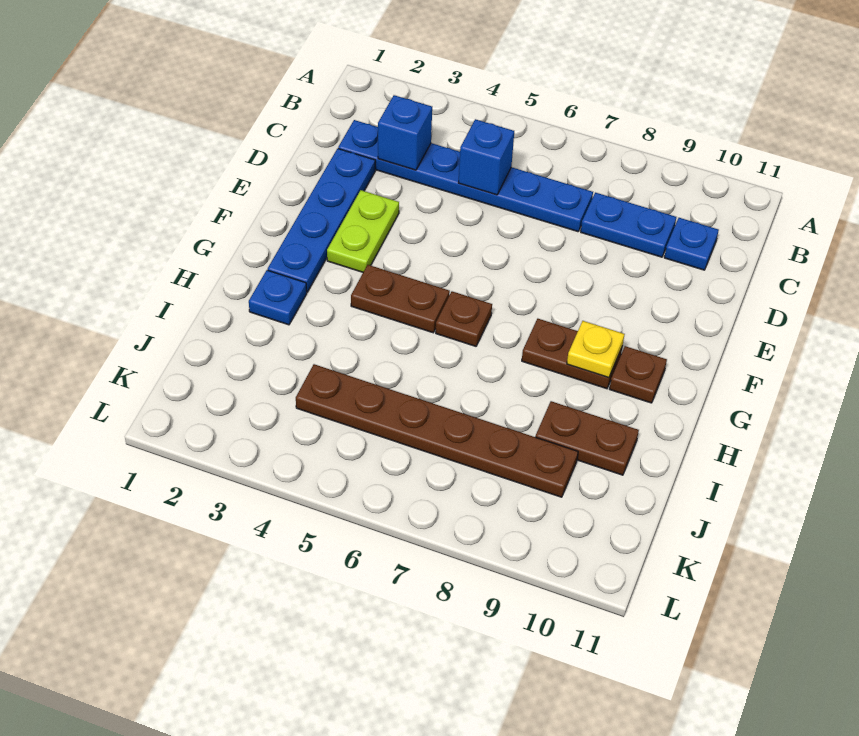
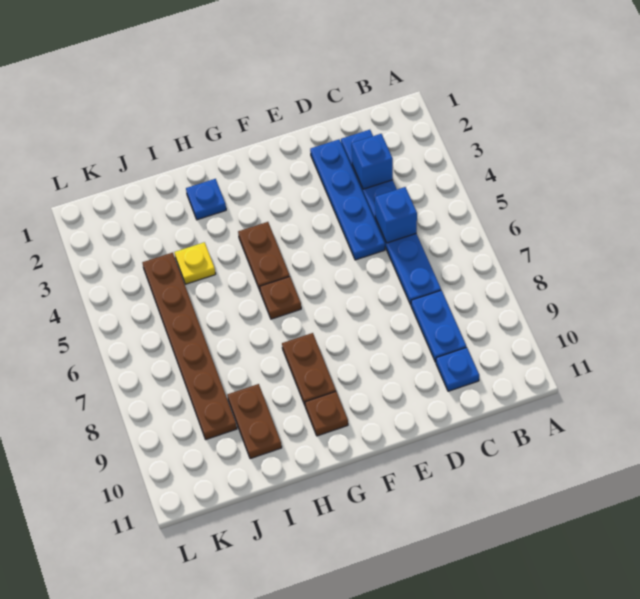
blue 1x4 plate [268,149,375,292] -> blue 1x4 plate turned to [310,140,385,260]
lime 1x2 plate [327,190,399,272] -> none
yellow 1x1 plate [567,321,625,378] -> yellow 1x1 plate moved to [174,242,216,284]

